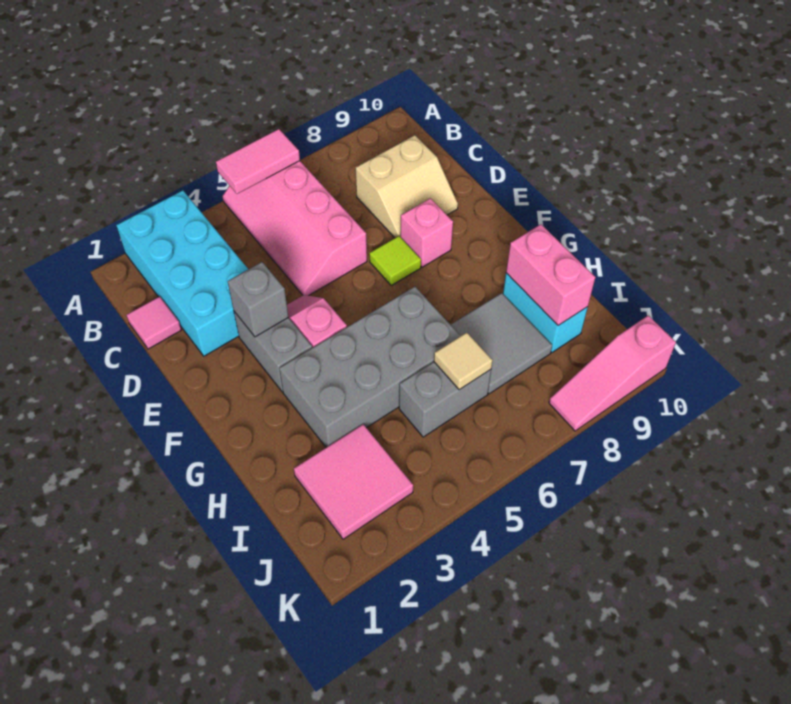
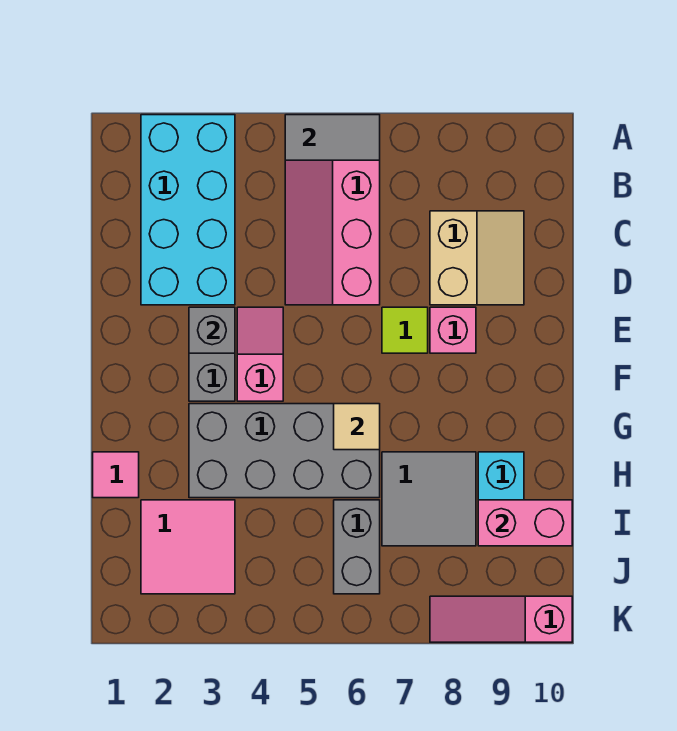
pink 1x2 tile [216,129,300,194] -> grey 1x2 tile [285,115,380,160]
pink 1x1 tile [127,296,181,349] -> pink 1x1 tile moved to [93,452,139,498]
tan 2x2 slope [355,135,458,238] -> tan 2x2 slope turned to [430,211,524,305]
pink 1x2 brick [506,224,595,325] -> pink 1x2 brick turned to [478,500,572,546]
grey 1x2 brick [399,362,491,437] -> grey 1x2 brick turned to [334,500,380,594]
tan 1x1 tile [434,332,493,390] -> tan 1x1 tile moved to [334,404,380,450]

